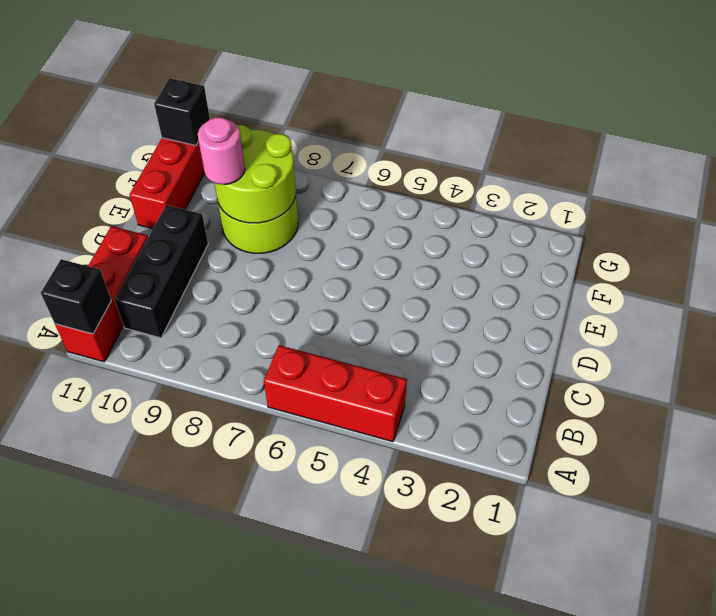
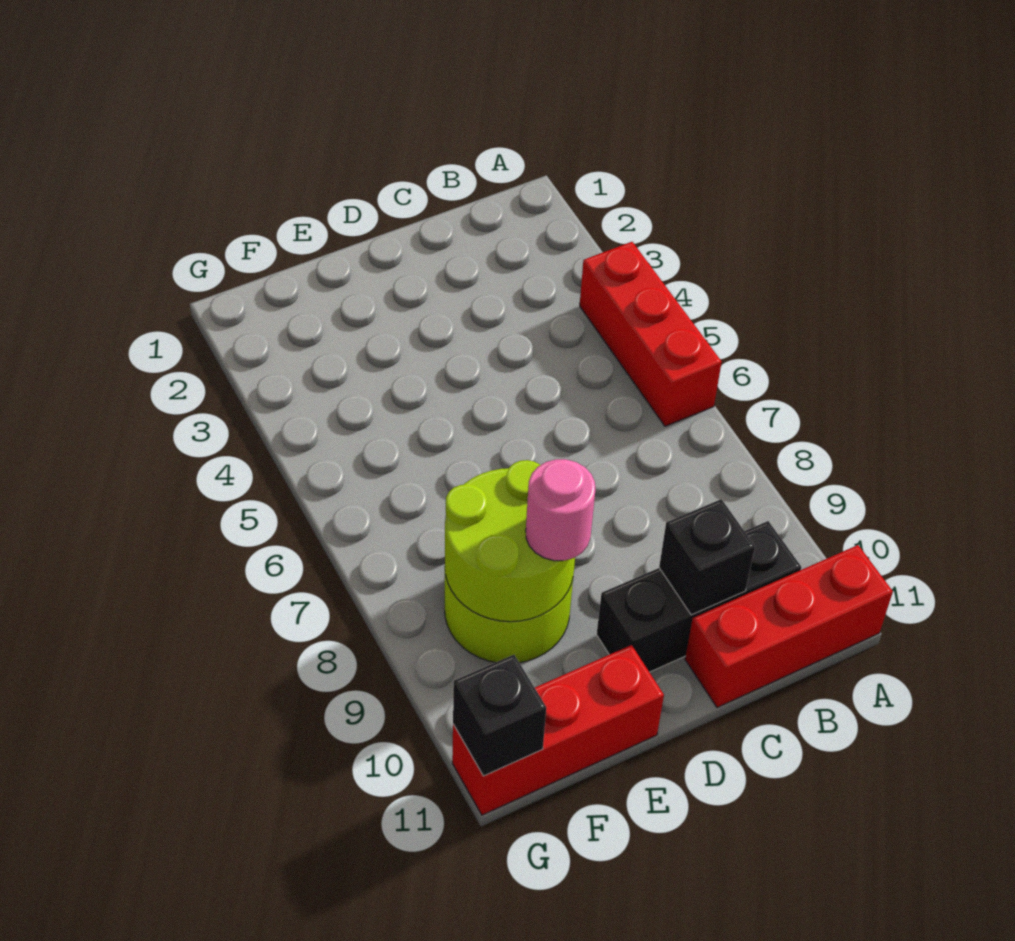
black 1x1 brick [41,259,111,334] -> black 1x1 brick moved to [659,499,755,615]

